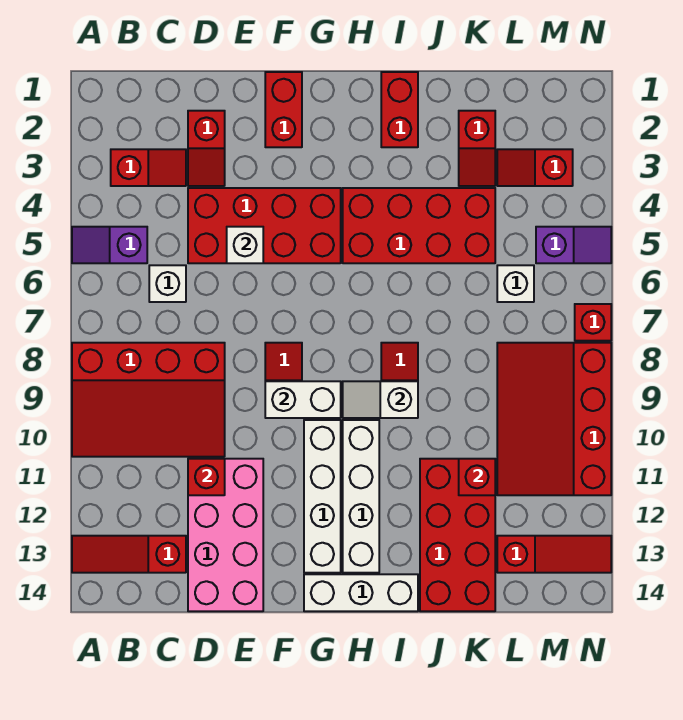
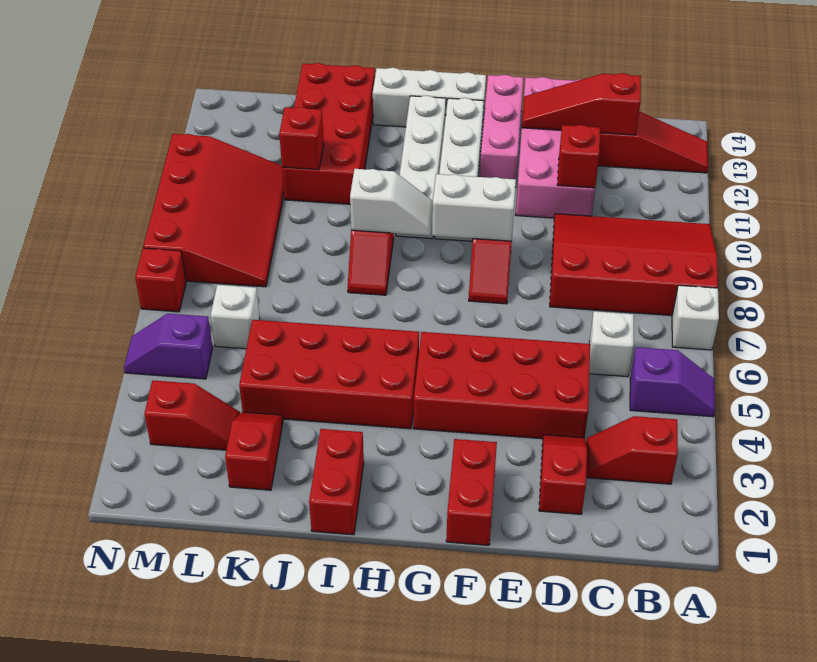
white 1x1 brick [227,227,263,263] -> white 1x1 brick moved to [672,285,719,350]
none -> pink 1x3 brick [480,75,523,179]
red 1x3 slope [497,536,611,573] -> red 1x3 slope moved to [522,73,641,135]

